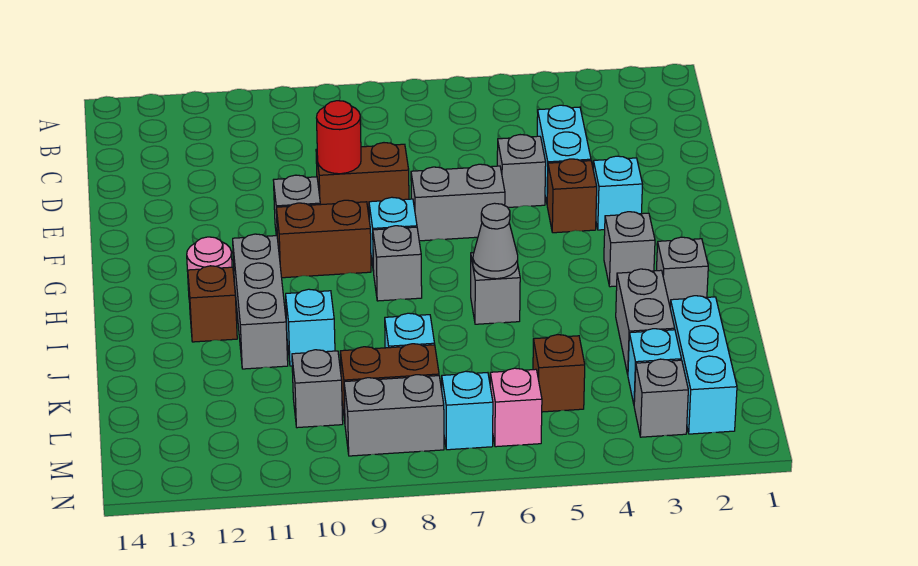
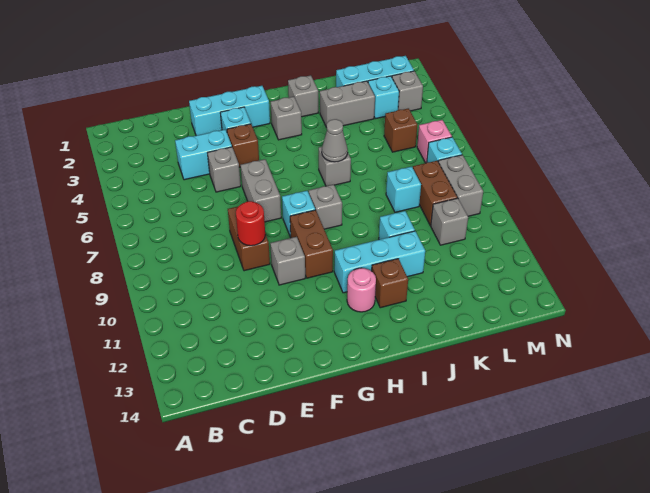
none -> cyan 1x3 brick [189,86,270,136]
grey 1x3 brick [233,234,288,369] -> cyan 1x3 brick [334,231,425,293]

